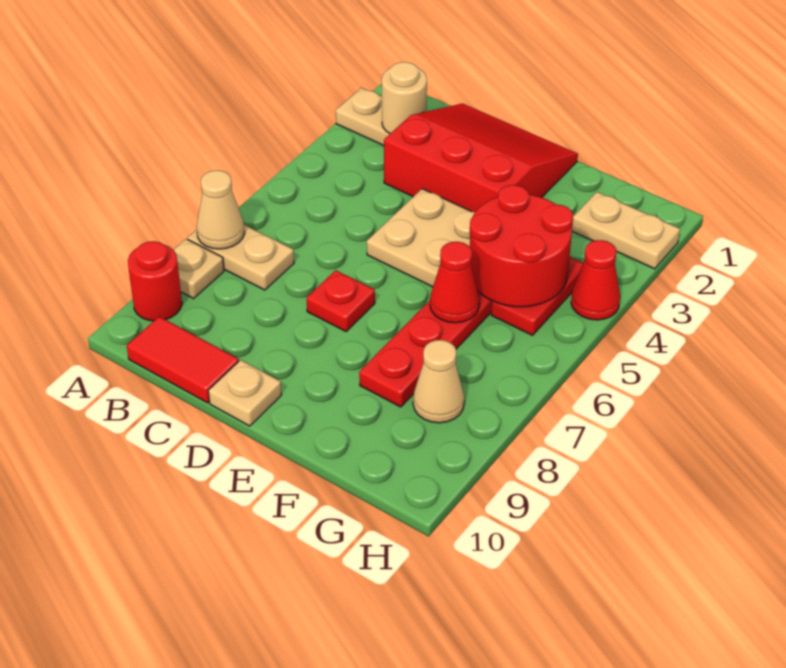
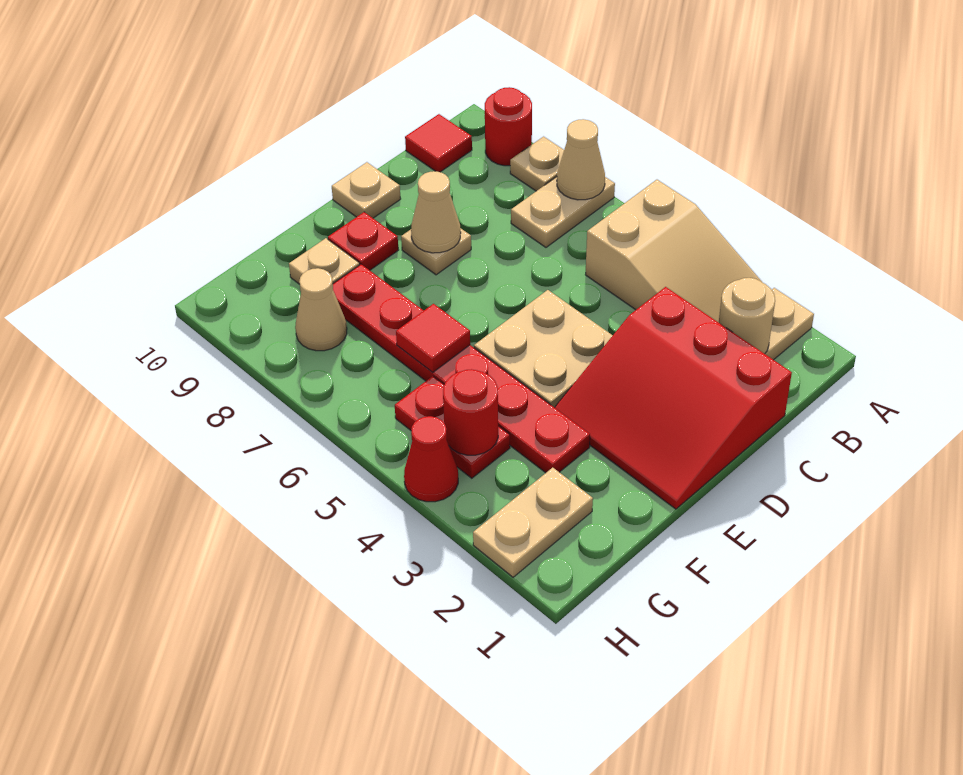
none -> tan 2x3 slope [586,180,762,322]
red 1x2 tile [127,316,239,403] -> red 1x1 tile [405,114,472,172]
red 3x3 slope [384,103,578,212] -> red 3x3 slope turned to [555,287,792,509]
red 1x1 plate [306,270,375,331] -> red 1x1 plate moved to [328,212,398,270]
none -> tan 1x1 plate [401,228,471,275]
none -> tan 1x1 cone [411,171,461,253]
red 2x2 round brick [470,185,573,307] -> red 1x1 round brick [443,369,498,455]
red 1x1 cone [430,242,479,323] -> red 1x1 tile [396,304,470,372]
none -> tan 1x1 plate [289,238,360,284]

